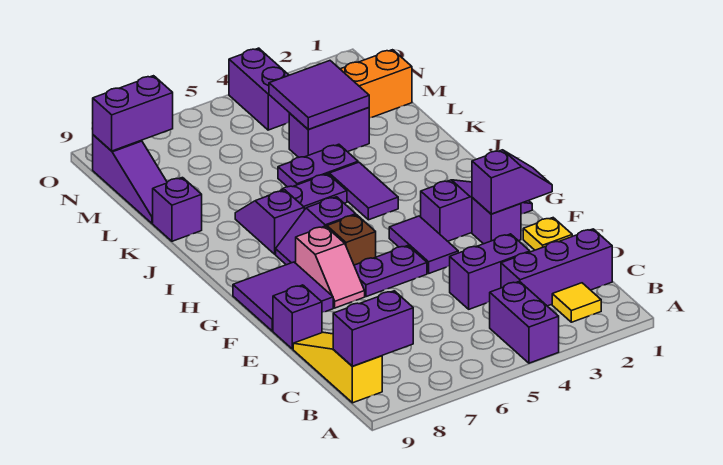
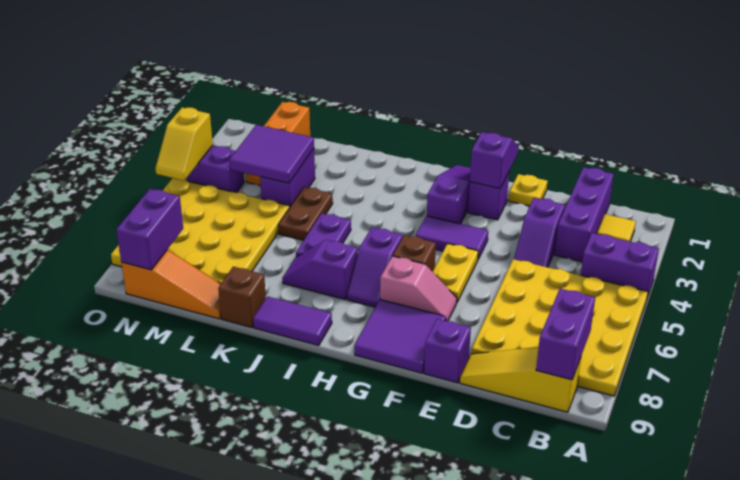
none -> yellow 4x4 plate [471,259,648,396]
purple 1x2 brick [450,234,530,309] -> purple 1x2 slope [514,198,565,267]
purple 1x2 plate [354,246,427,297] -> yellow 1x2 plate [433,244,478,302]
purple 1x2 tile [329,162,398,220] -> purple 1x2 tile moved to [253,296,332,346]
purple 1x2 plate [278,144,358,187] -> brown 1x2 plate [278,187,333,240]
purple 1x1 brick [153,178,202,241] -> brown 1x1 brick [218,267,266,328]
none -> yellow 4x4 plate [111,178,290,283]
purple 1x3 slope [93,135,167,223] -> orange 1x3 slope [121,250,221,319]
none -> yellow 1x2 slope [155,107,213,181]

